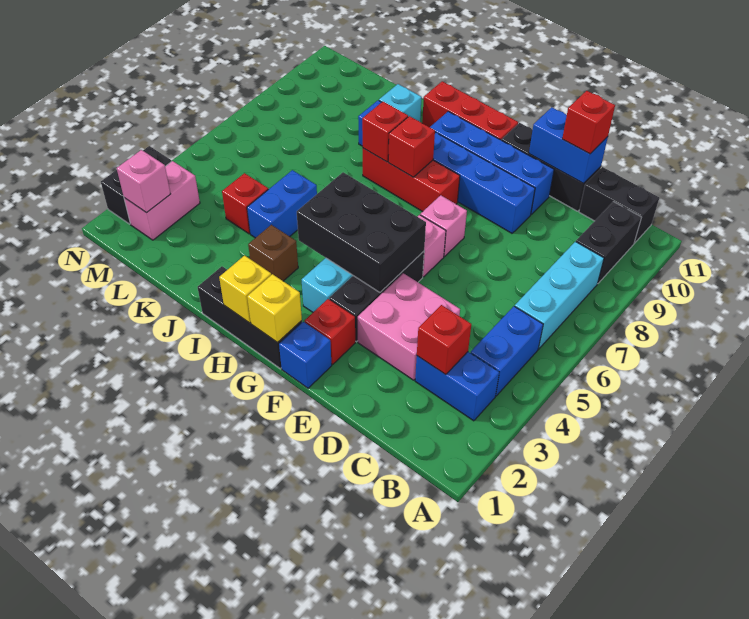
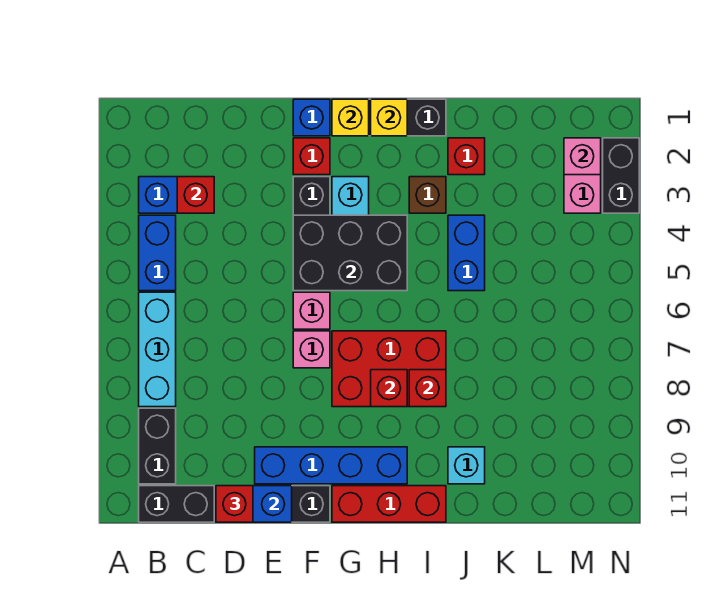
pink 2x2 brick [358,273,460,380] -> none
blue 1x6 brick [358,100,535,233] -> none
red 1x3 brick [363,148,460,212] -> red 2x3 brick [332,331,446,407]
red 1x1 brick [222,173,268,234] -> red 1x1 brick moved to [448,138,485,175]

